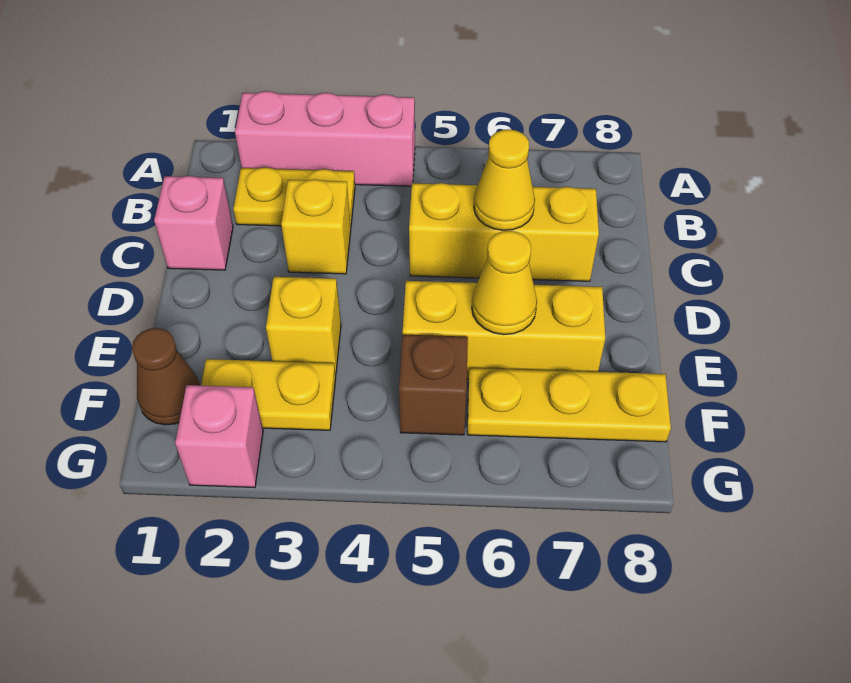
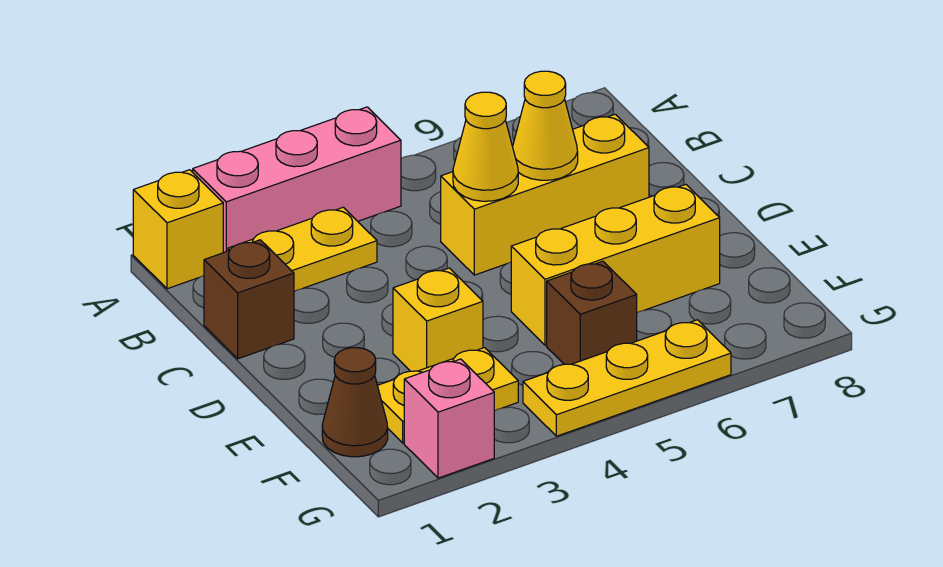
pink 1x1 brick [154,176,233,270] -> brown 1x1 brick [204,240,294,359]
yellow 1x1 brick [281,179,351,274] -> yellow 1x1 brick moved to [133,170,223,289]
yellow 1x1 cone [472,231,537,335] -> yellow 1x1 cone moved to [453,92,518,201]
yellow 1x3 plate [467,368,671,442] -> yellow 1x3 plate moved to [523,320,731,436]

